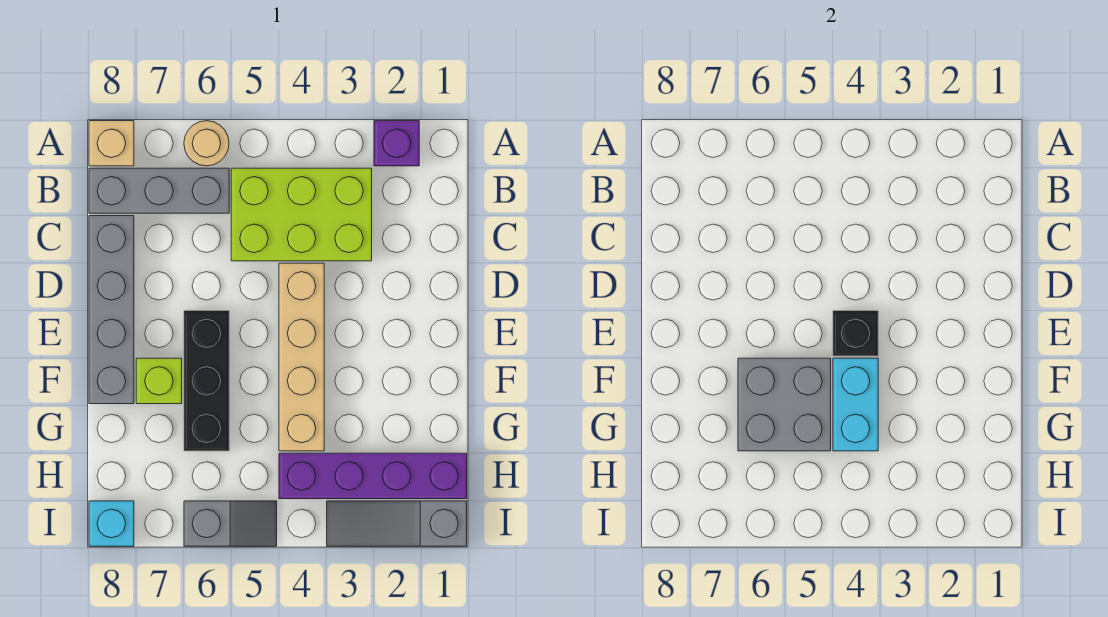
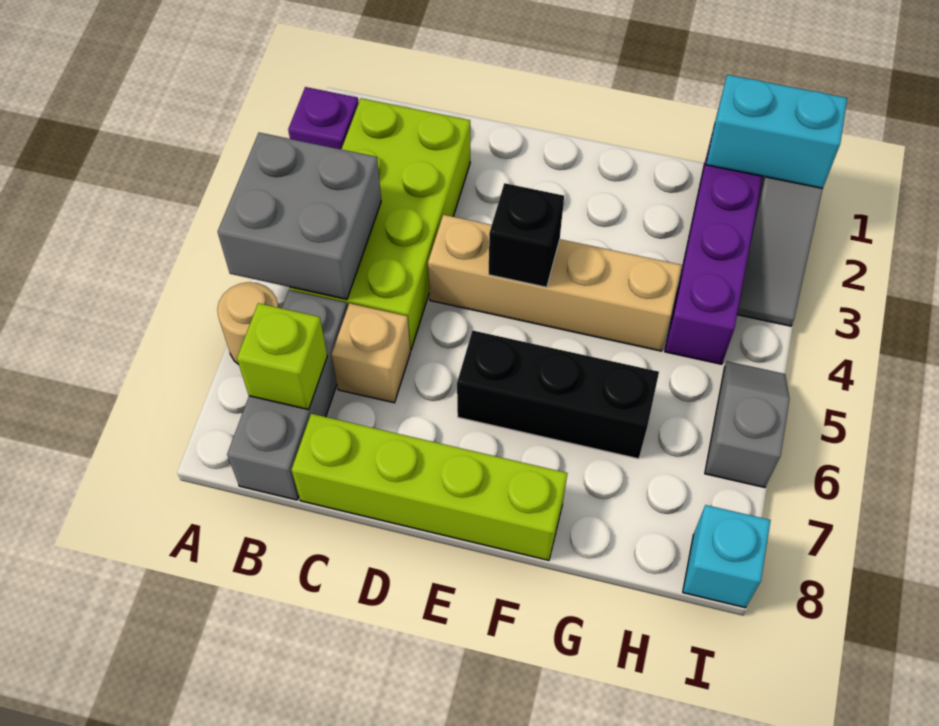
tan 1x1 brick [89,121,134,166] -> tan 1x1 brick moved to [332,303,410,403]
lime 2x3 brick [231,168,372,261] -> lime 2x4 brick [290,98,470,350]
grey 1x4 brick [89,216,134,404] -> lime 1x4 brick [292,414,567,560]
cyan 1x2 brick [833,358,878,451] -> cyan 1x2 brick moved to [706,75,847,188]
grey 2x2 brick [738,358,831,451] -> grey 2x2 brick moved to [218,133,381,300]
lime 1x1 brick [136,358,182,404] -> lime 1x1 brick moved to [237,303,327,410]

